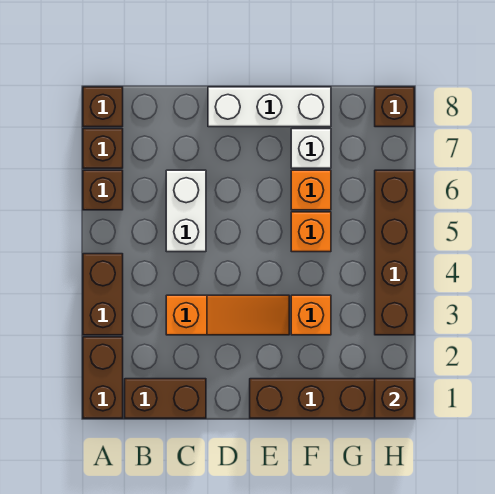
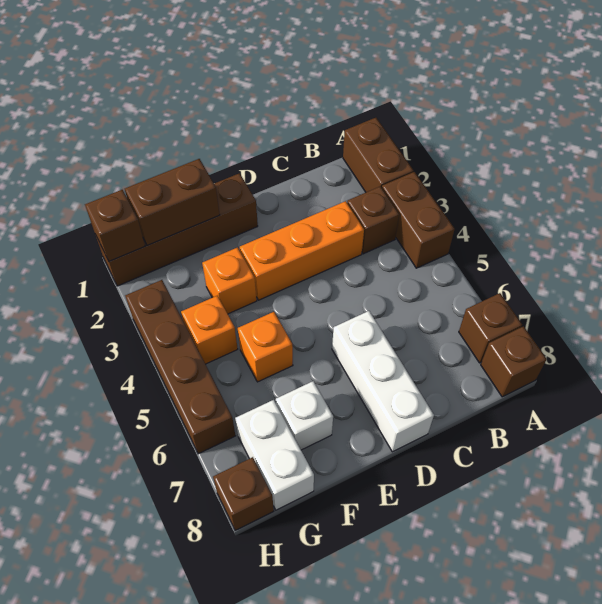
brown 1x1 brick [83,170,123,210] -> brown 1x1 brick moved to [347,186,399,254]
brown 1x2 brick [125,379,206,418] -> brown 1x2 brick moved to [125,159,220,246]
orange 1x3 slope [166,295,289,335] -> orange 1x3 brick [240,201,364,300]
white 1x2 brick [166,170,206,252] -> white 1x2 brick moved to [235,400,314,510]
white 1x3 brick [208,87,331,127] -> white 1x3 brick turned to [332,311,434,452]
orange 1x1 brick [291,170,331,210] -> orange 1x1 brick moved to [181,296,238,364]

